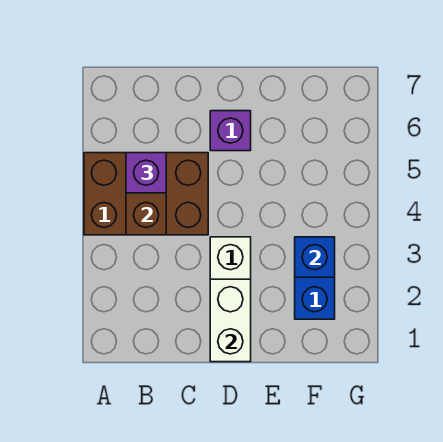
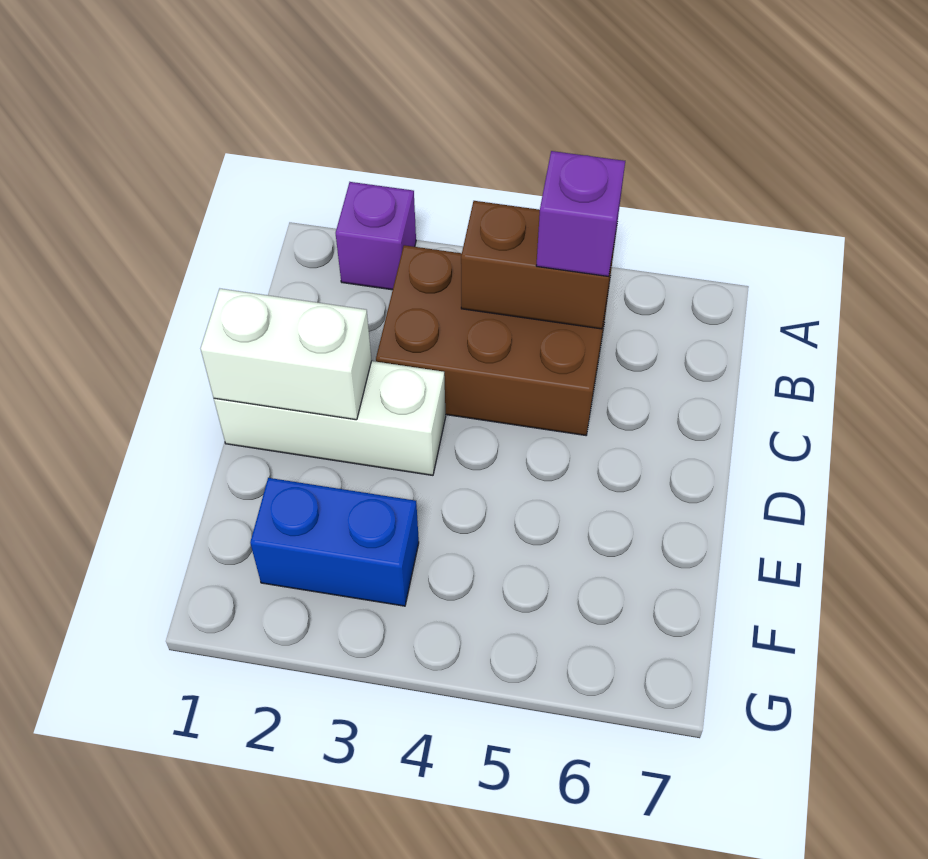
brown 2x3 brick [84,153,208,235] -> brown 2x3 brick turned to [376,245,610,435]
purple 1x1 brick [210,111,251,151] -> purple 1x1 brick moved to [336,182,416,290]
blue 1x1 brick [295,237,335,277] -> none

